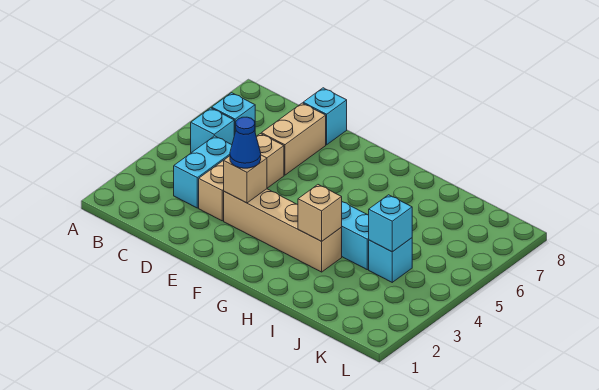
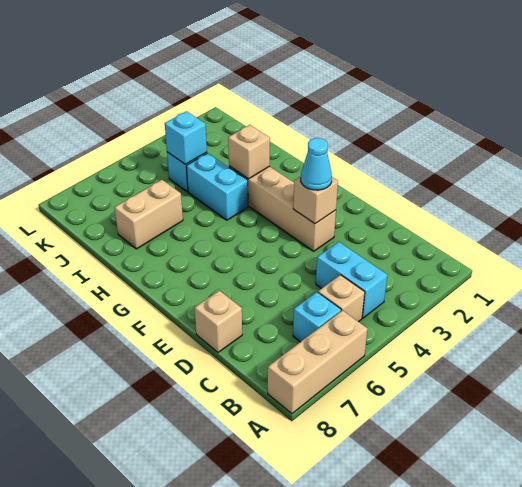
cyan 1x1 brick [191,108,234,153] -> tan 1x1 brick [318,275,365,322]
cyan 1x2 brick [174,136,232,208] -> cyan 1x2 brick turned to [316,242,387,318]
tan 1x3 brick [199,134,284,221] -> tan 1x3 brick moved to [268,310,367,414]
tan 1x2 brick [261,103,326,175] -> tan 1x2 brick moved to [114,180,183,249]
cyan 1x1 brick [303,88,347,145] -> tan 1x1 brick [195,291,242,352]
blue 1x1 cone [230,117,261,168] -> cyan 1x1 cone [301,138,332,190]

